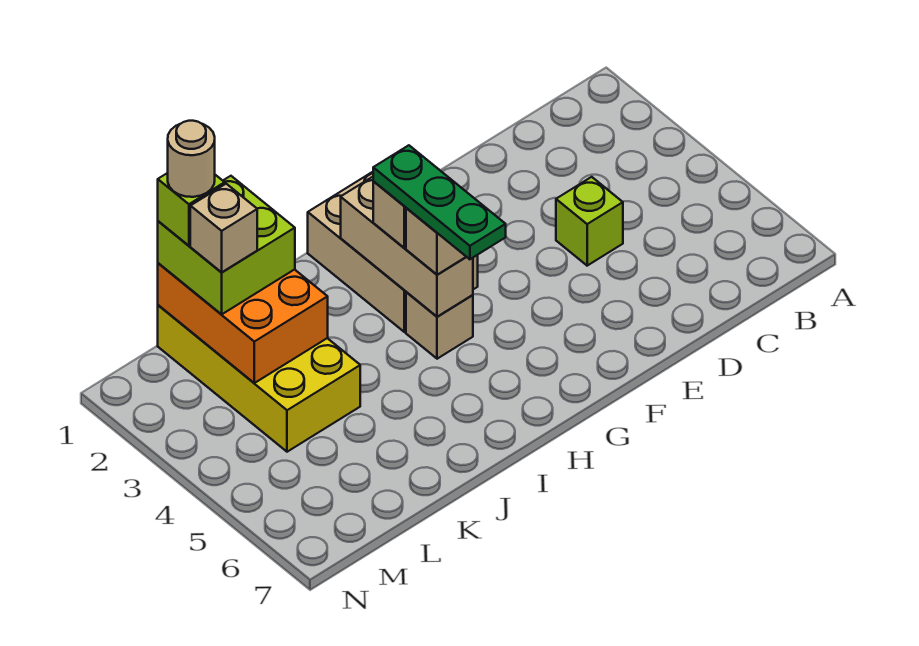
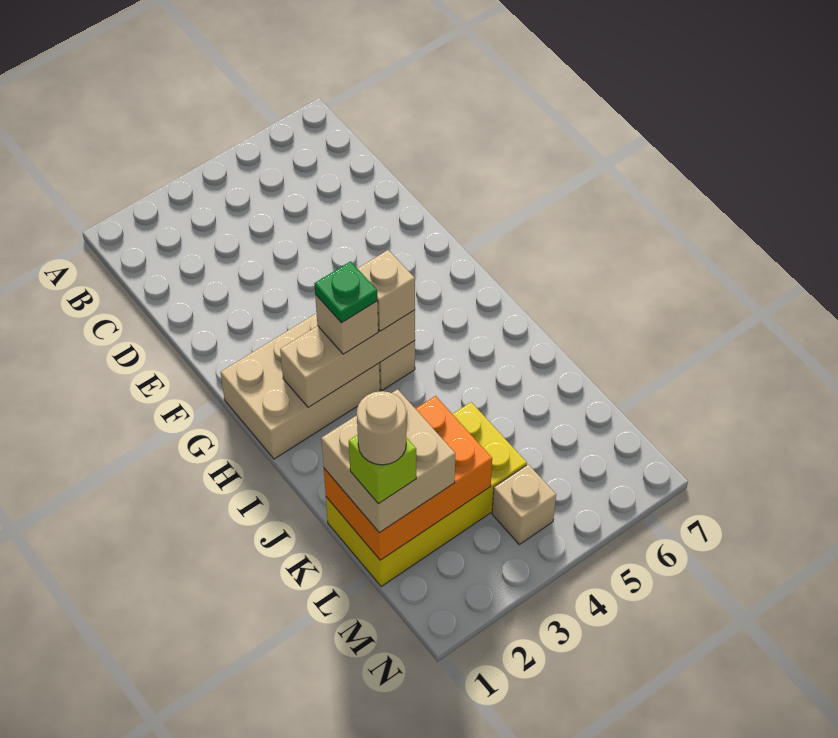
lime 1x1 brick [556,177,623,266] -> none
green 1x3 plate [373,145,506,259] -> green 1x1 plate [314,261,377,323]
lime 2x2 brick [158,176,295,315] -> tan 2x2 brick [321,389,455,533]
tan 1x1 brick [190,184,257,273] -> tan 1x1 brick moved to [492,464,556,545]

